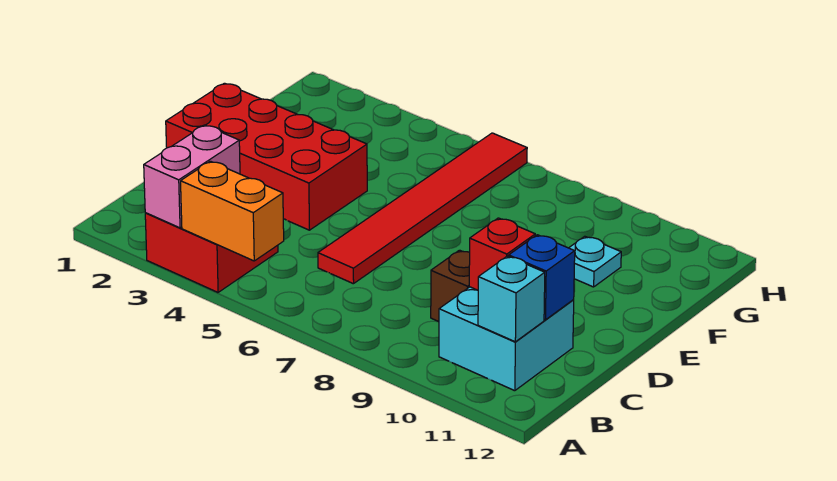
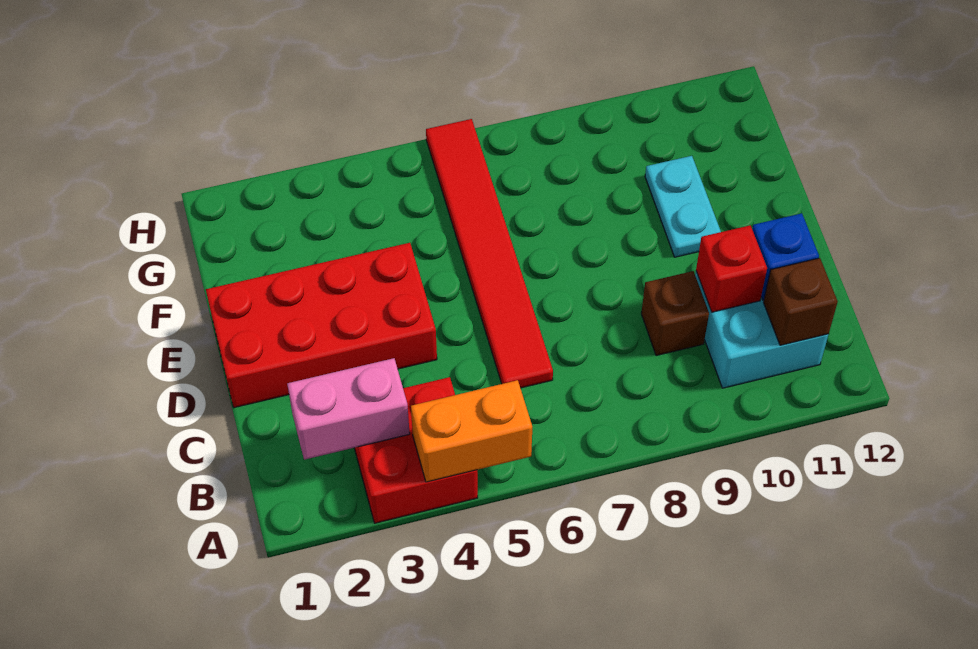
pink 1x2 brick [144,125,240,228] -> pink 1x2 brick turned to [287,358,410,460]
cyan 1x1 brick [478,256,545,342] -> brown 1x1 brick [764,258,838,345]
cyan 1x1 plate [569,236,621,287] -> cyan 1x2 plate [645,156,721,257]

